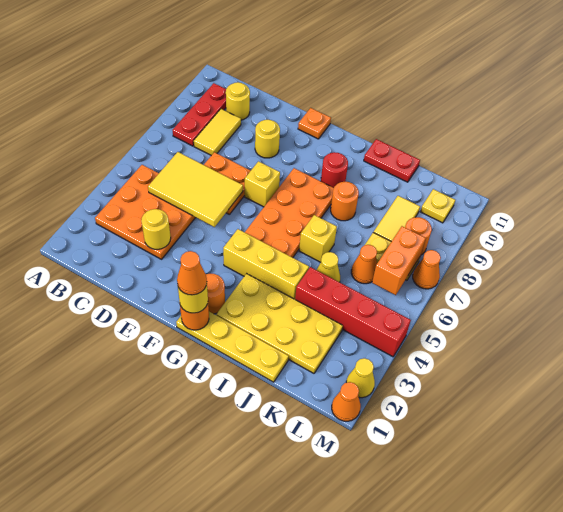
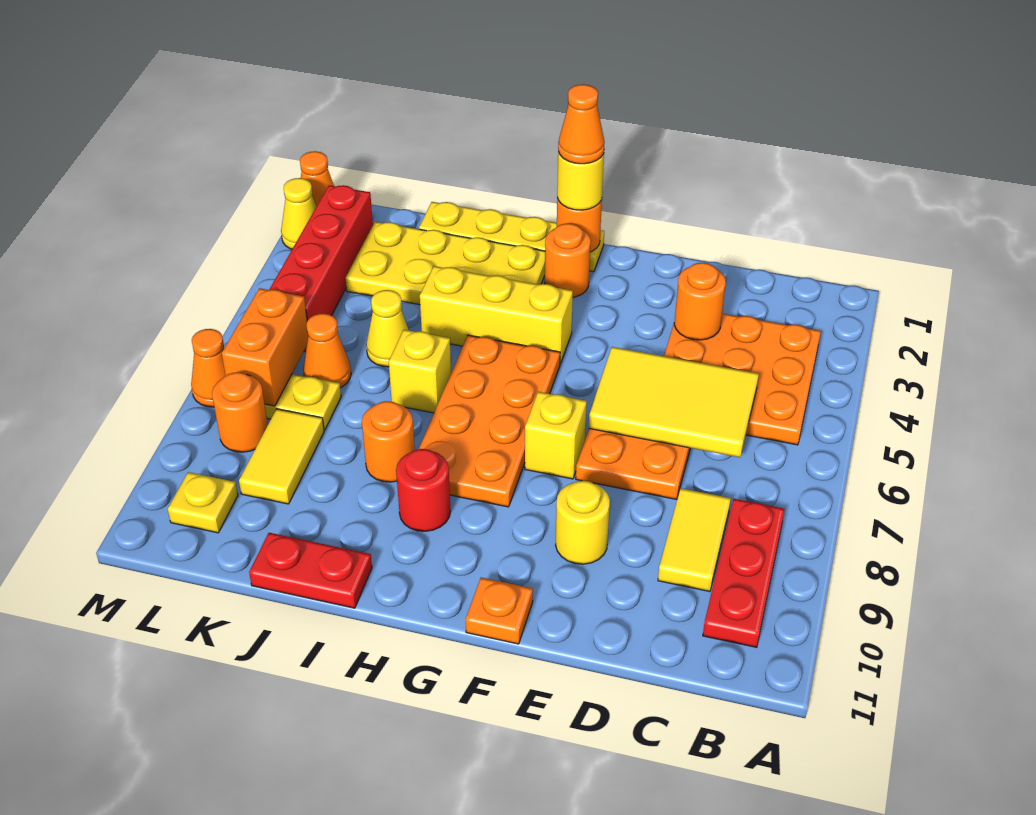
yellow 1x1 round brick [226,82,250,120] -> none
yellow 1x1 round brick [141,209,171,249] -> orange 1x1 round brick [674,263,726,340]
red 1x4 brick [295,267,411,357] -> red 1x4 brick turned to [269,185,373,352]

